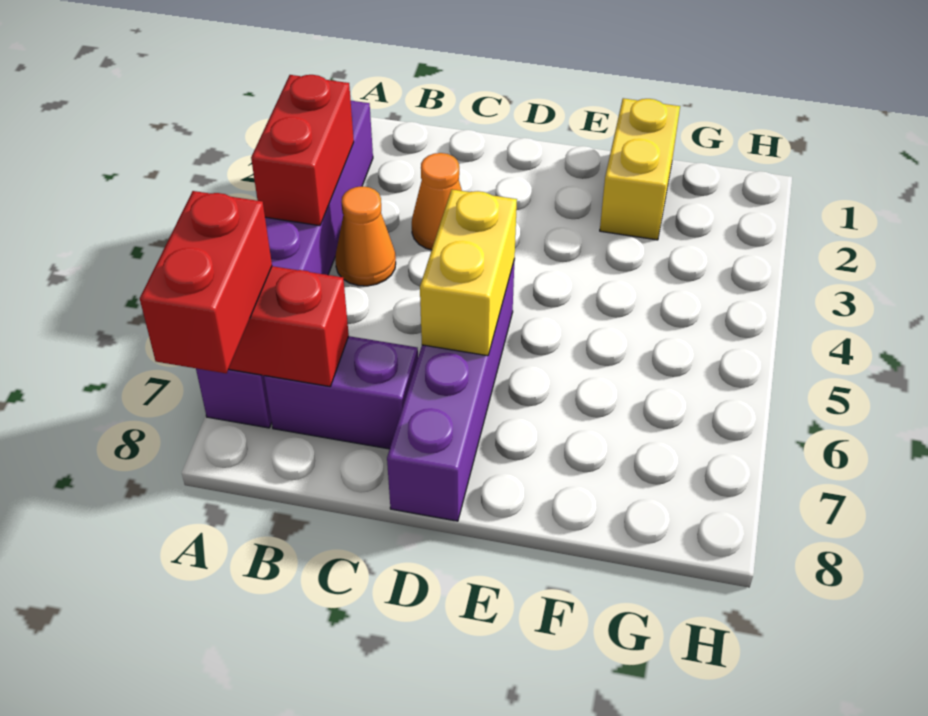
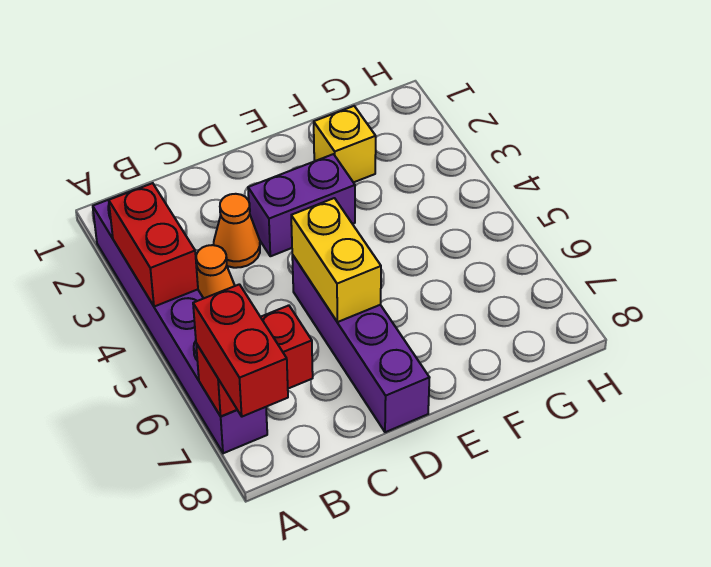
purple 1x2 brick [264,336,418,449] -> purple 1x2 brick moved to [248,154,355,256]
yellow 1x2 brick [600,98,680,240] -> yellow 1x1 brick [314,106,376,183]

